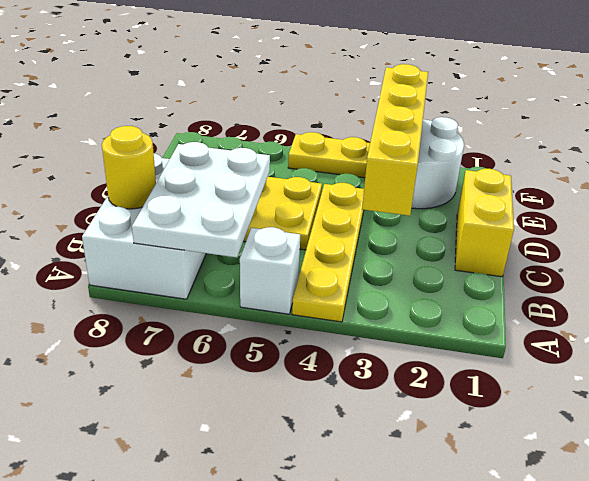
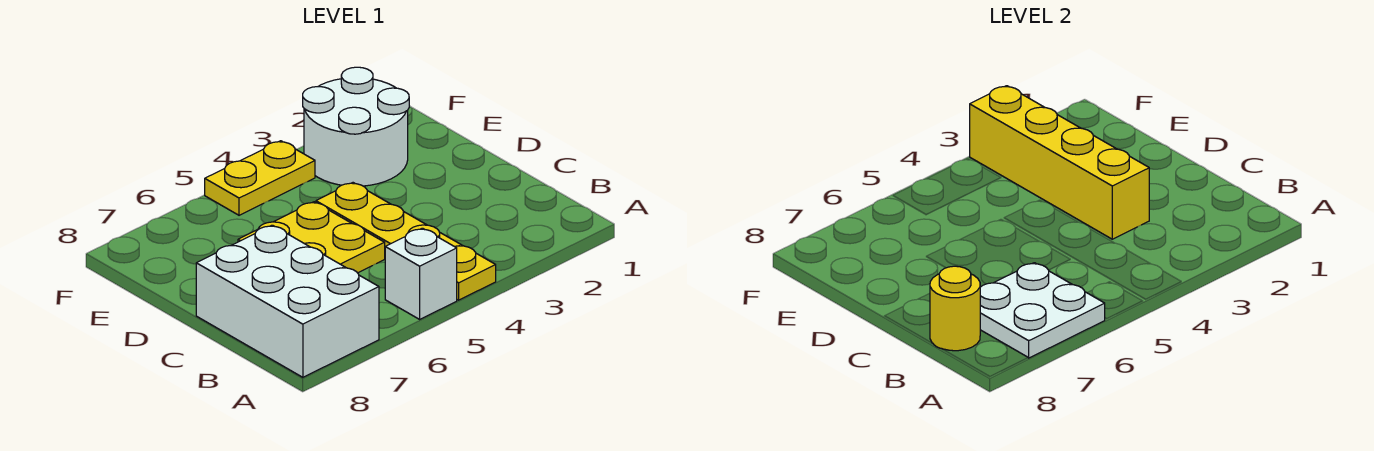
white 2x3 plate [132,142,270,257] -> white 2x2 plate [980,263,1105,358]
yellow 1x2 brick [455,169,514,277] -> none

